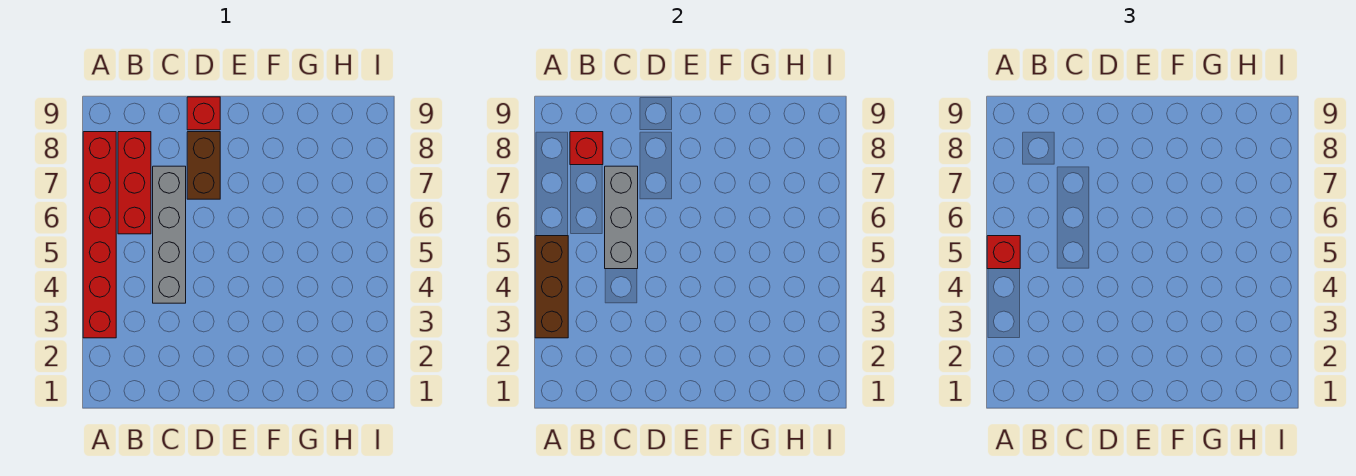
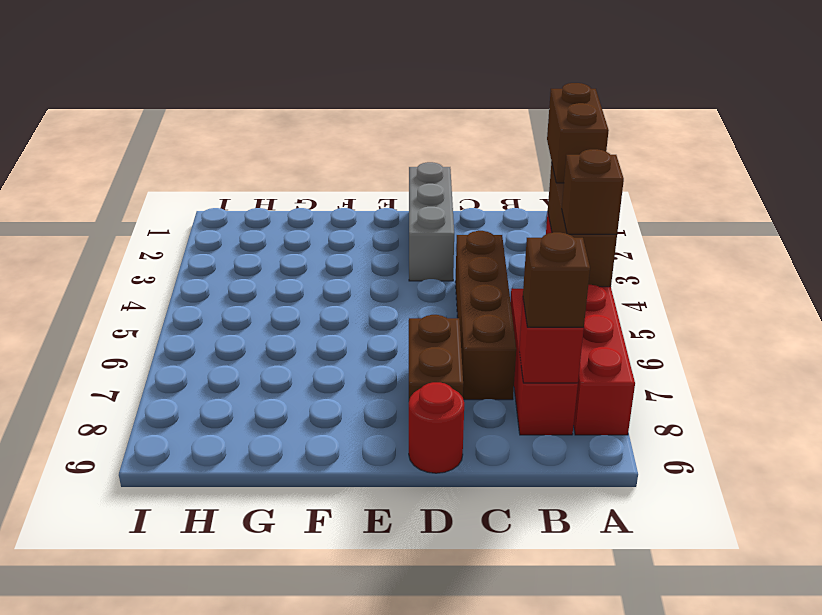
none -> brown 1x2 brick [547,83,609,183]
red 1x1 brick [987,236,1020,269] -> brown 1x1 brick [562,149,624,234]
none -> brown 1x1 brick [523,232,590,327]
grey 1x4 brick [153,166,186,303] -> brown 1x4 brick [455,231,516,400]
grey 1x3 brick [605,166,638,269] -> grey 1x3 brick moved to [409,162,454,281]
red 1x1 brick [187,97,220,130] -> red 1x1 round brick [409,382,464,473]

